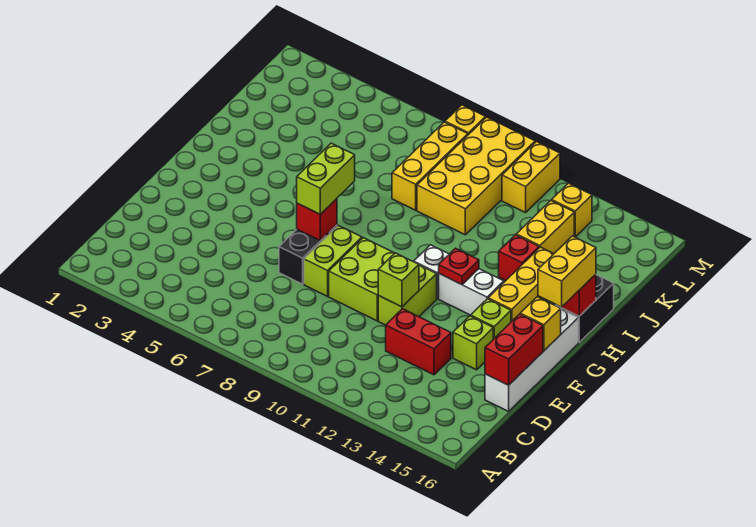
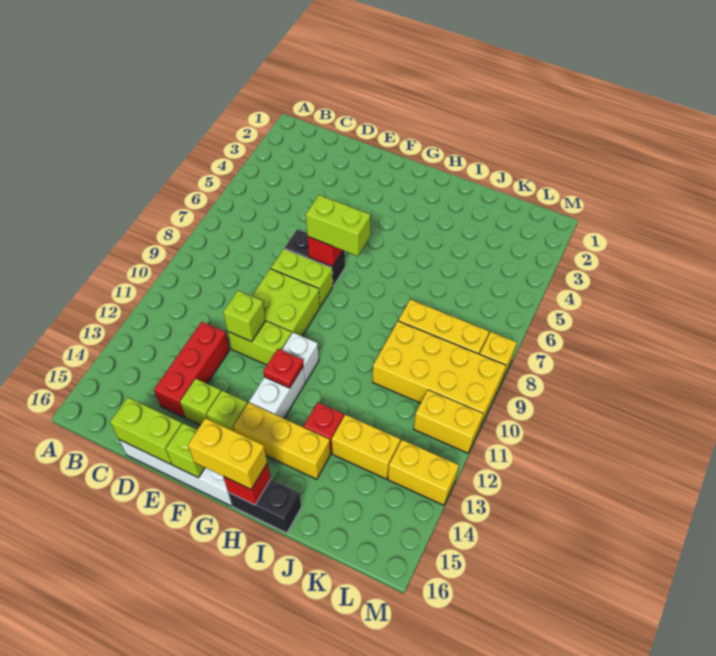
red 1x2 brick [386,309,451,375] -> red 1x3 brick [154,322,230,417]
red 1x2 brick [485,314,543,385] -> lime 1x2 brick [110,398,182,464]
yellow 1x1 brick [520,297,561,351] -> lime 1x1 brick [166,423,205,478]
yellow 1x1 brick [552,183,592,237] -> yellow 1x2 brick [388,440,459,505]

